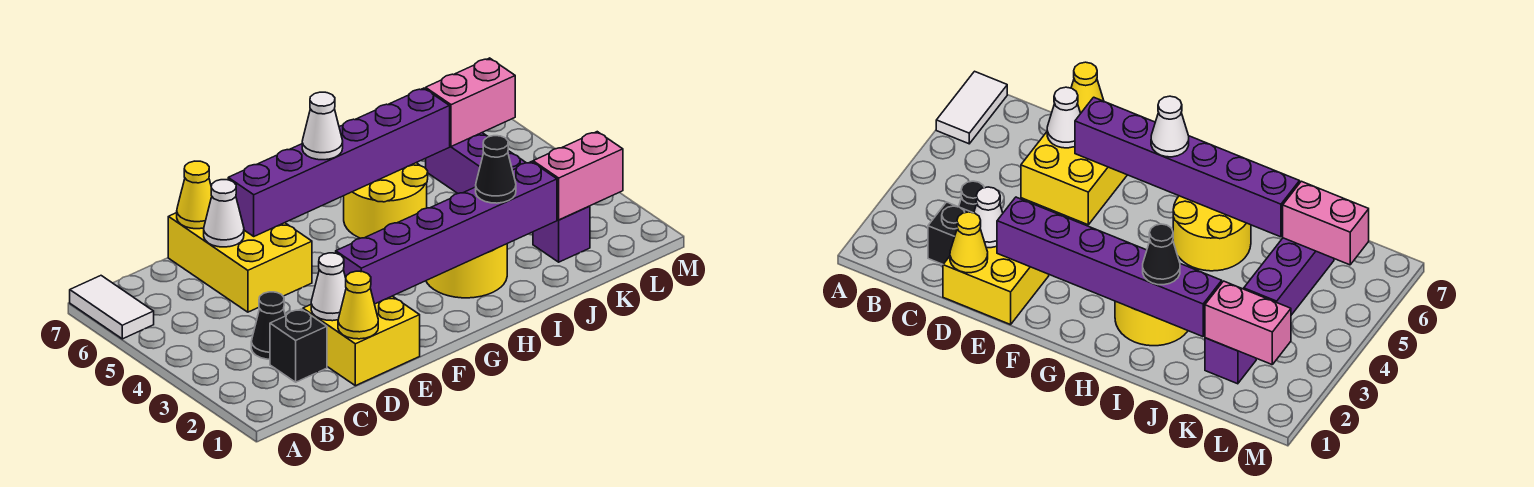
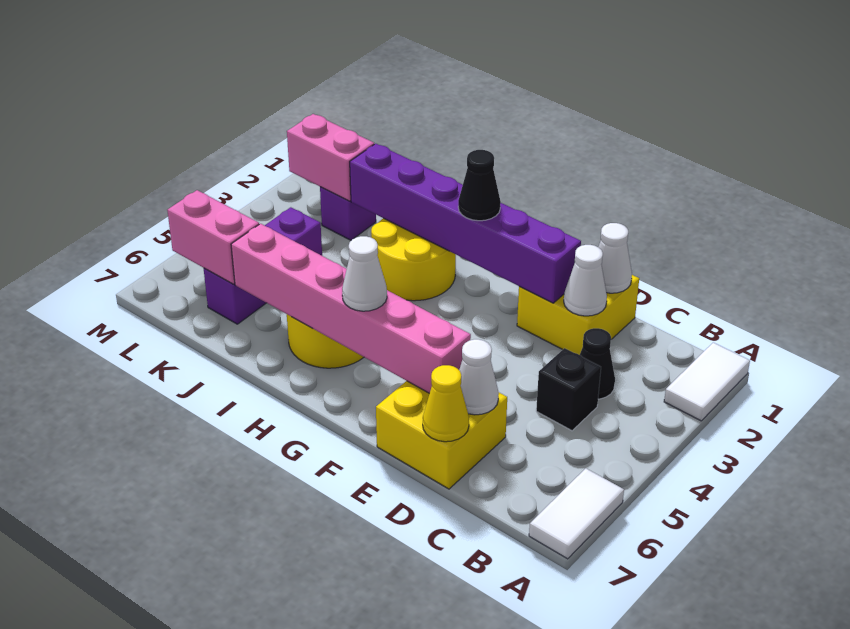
none -> white 1x2 tile [664,343,750,421]
black 1x1 brick [270,309,327,382] -> black 1x1 brick moved to [536,348,601,431]
yellow 1x1 cone [338,271,378,339] -> white 1x1 cone [599,223,632,293]
yellow 2x3 brick [168,213,312,312] -> yellow 2x2 brick [376,381,507,489]
purple 1x6 brick [228,88,450,236] -> pink 1x6 brick [231,224,471,393]
black 1x1 cone [476,136,516,203] -> black 1x1 cone moved to [458,150,501,221]

